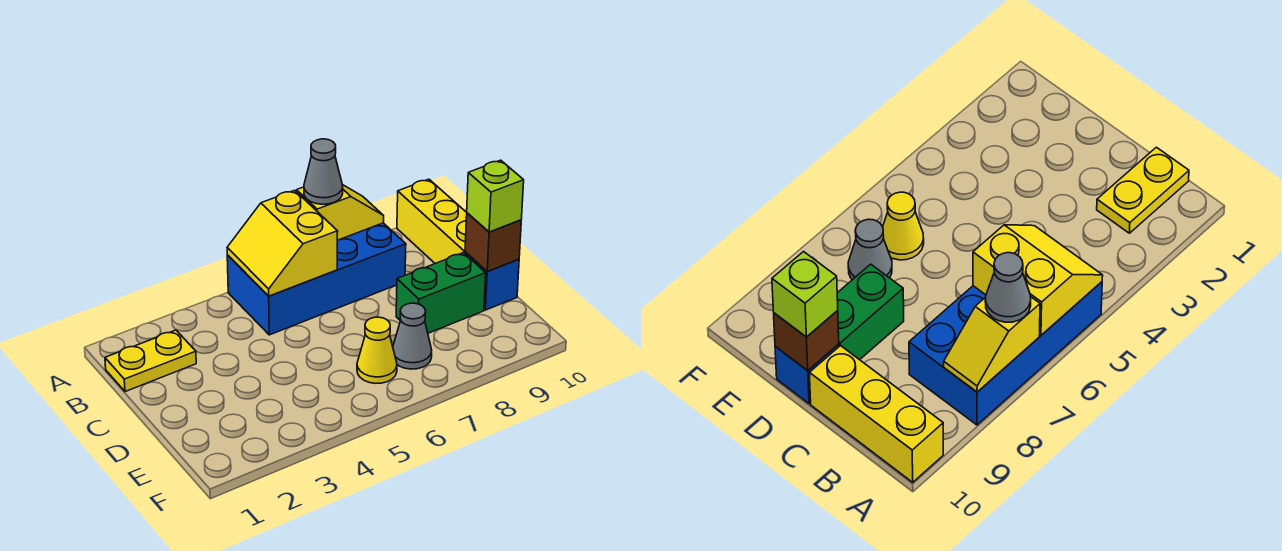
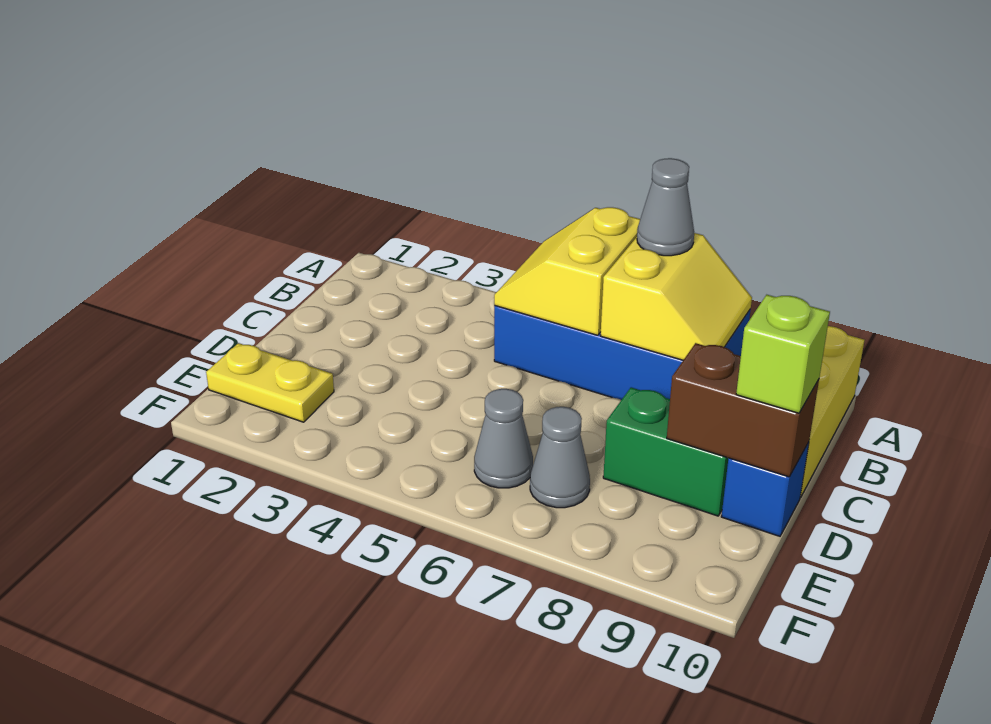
yellow 1x2 slope [297,185,384,240] -> yellow 2x2 slope [600,233,752,360]
yellow 1x2 plate [105,330,196,392] -> yellow 1x2 plate moved to [206,343,334,422]
brown 1x1 brick [465,213,521,271] -> brown 1x2 brick [667,343,819,477]
yellow 1x1 cone [357,317,397,383] -> grey 1x1 cone [474,389,533,488]

